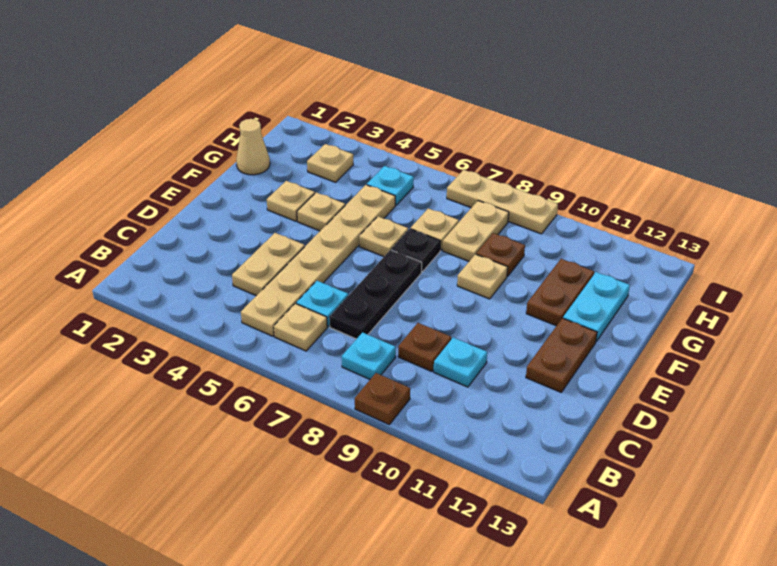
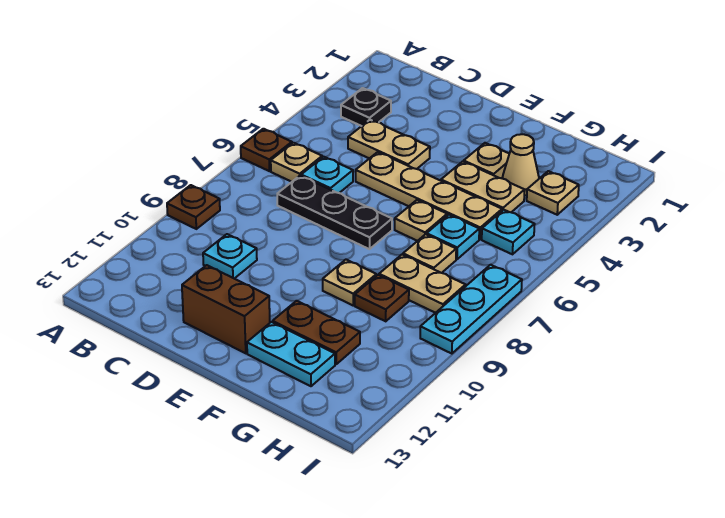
tan 1x6 plate [241,185,395,336] -> tan 1x4 plate [356,152,502,239]
cyan 1x1 plate [342,332,396,379] -> cyan 1x1 plate moved to [427,215,479,259]
brown 1x1 plate [398,323,451,372] -> brown 1x1 plate moved to [241,129,292,171]
brown 1x2 plate [526,318,597,392] -> brown 1x2 brick [182,265,270,353]
tan 1x1 plate [297,192,345,231] -> tan 1x2 plate [441,162,525,212]
black 1x1 plate [391,229,441,272] -> black 1x1 plate moved to [341,88,391,126]
tan 1x1 cone [236,119,270,175] -> tan 1x1 cone moved to [502,134,539,195]
tan 1x3 plate [447,170,558,234] -> cyan 1x3 plate [420,265,522,354]

